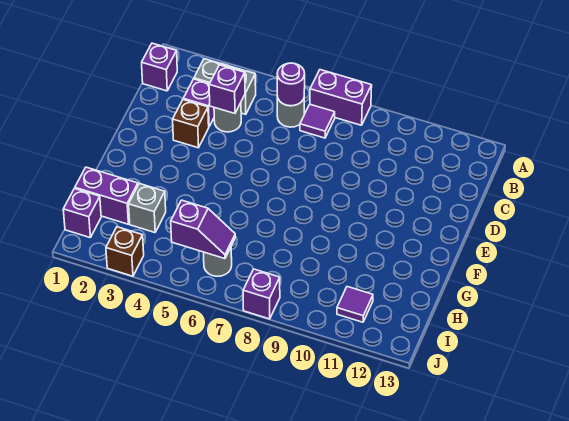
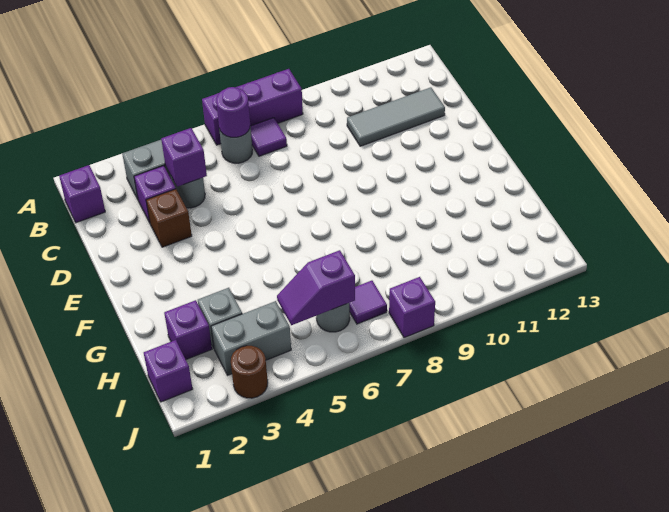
purple 1x2 brick [310,70,372,125] -> purple 1x3 brick [202,69,303,145]
none -> grey 1x3 tile [347,87,445,146]
purple 1x2 brick [75,167,138,224] -> purple 1x1 brick [164,300,212,359]
none -> grey 1x2 brick [211,301,291,375]
purple 1x2 slope [171,200,235,259] -> purple 1x2 slope turned to [277,250,355,325]
purple 1x1 tile [337,287,373,322] -> purple 1x1 tile moved to [349,281,387,324]
brown 1x1 brick [106,227,144,276] -> brown 1x1 round brick [231,346,268,398]

